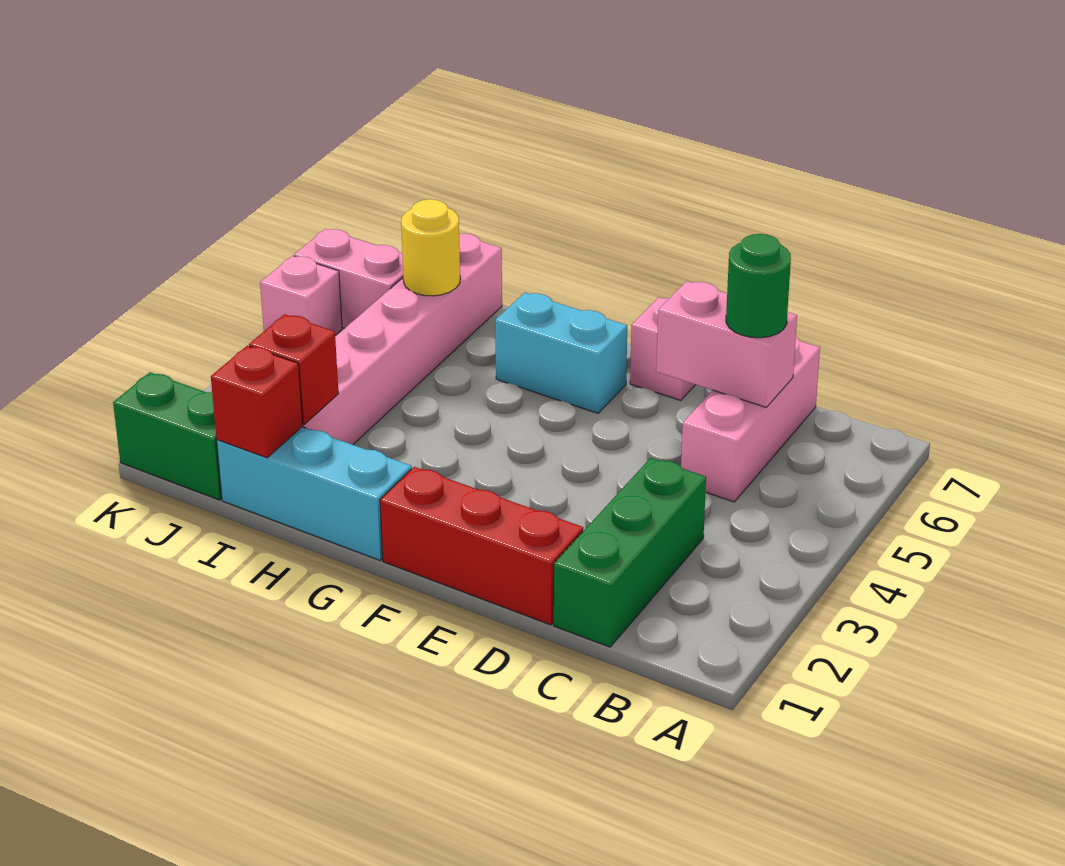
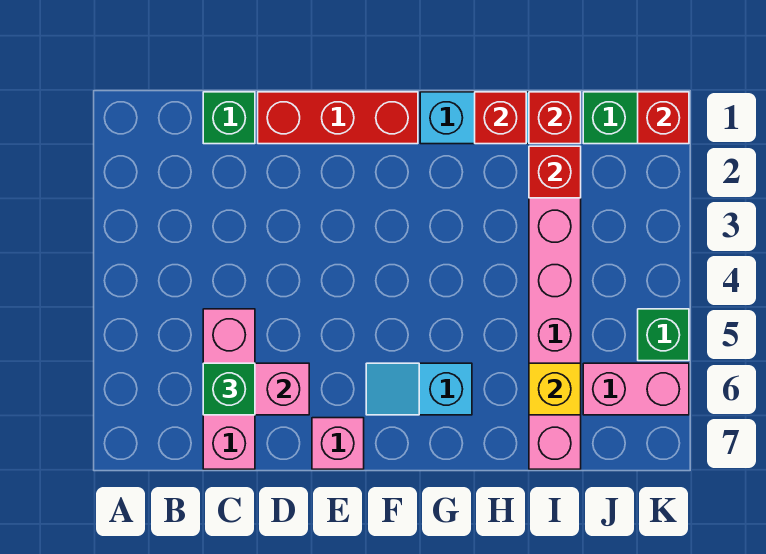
green 1x3 brick [554,458,706,647] -> green 1x1 brick [203,92,255,144]
green 1x1 round brick [726,234,791,338] -> green 1x1 brick [203,363,255,415]
cyan 1x2 brick [495,293,627,413] -> cyan 1x2 slope [366,363,472,415]
none -> red 1x1 brick [475,92,526,144]
yellow 1x1 round brick [401,199,460,296] -> yellow 1x1 brick [529,363,581,415]
none -> red 1x1 brick [638,92,689,144]
pink 1x1 brick [260,256,342,335] -> green 1x1 brick [638,309,689,361]

